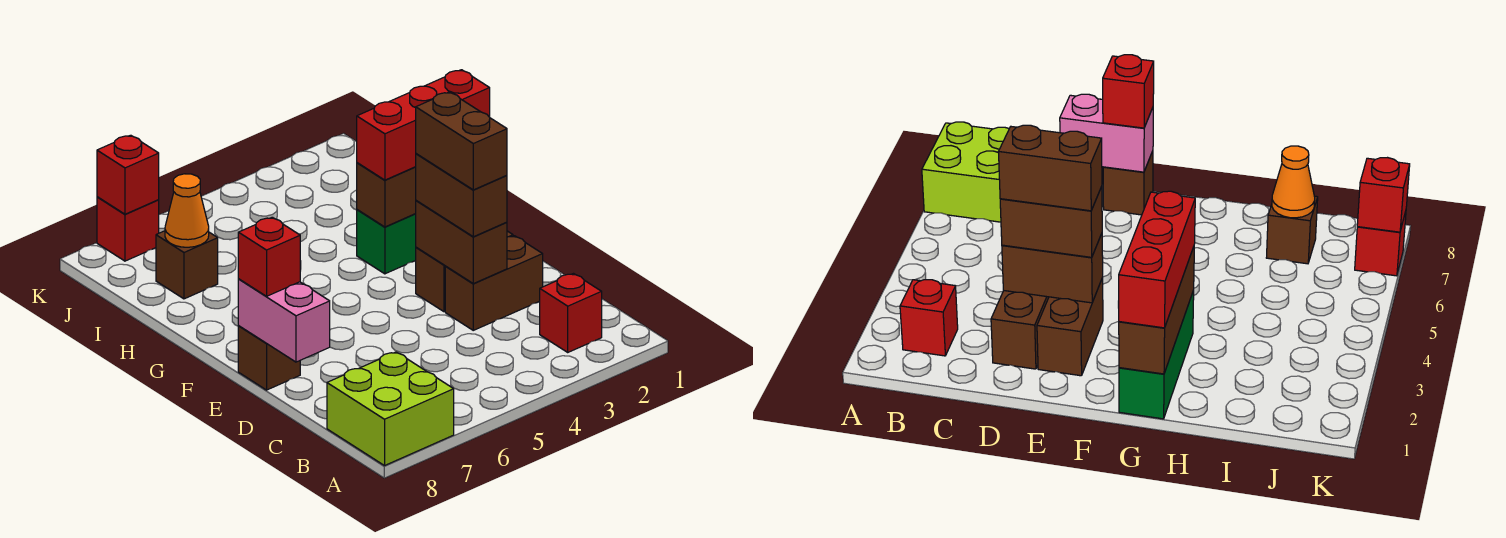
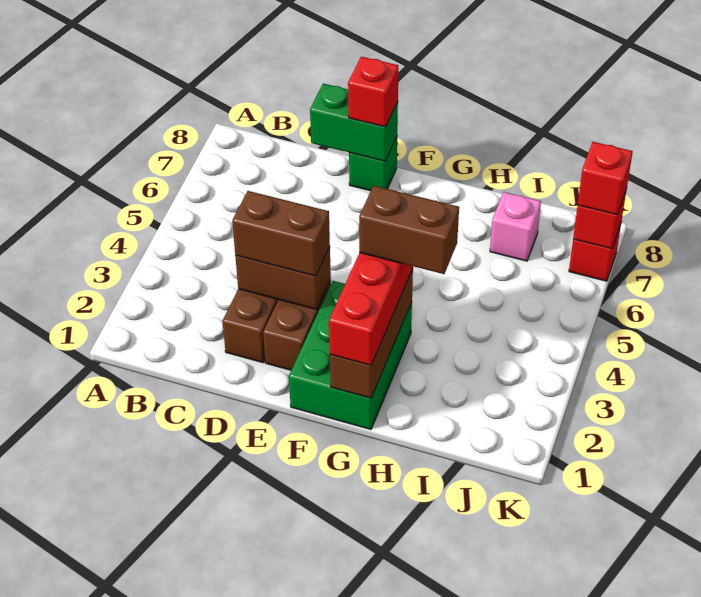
lime 2x2 brick [327,352,454,466] -> none
red 1x1 brick [540,274,602,352] -> red 1x1 brick moved to [578,142,633,215]
brown 1x2 brick [416,92,507,190] -> brown 1x2 brick moved to [359,186,459,274]
pink 1x2 brick [238,279,330,362] -> green 1x2 brick [310,84,398,161]
brown 1x1 brick [238,326,300,390] -> green 1x1 brick [349,137,397,191]
green 1x3 brick [357,210,416,274] -> green 2x3 brick [289,281,412,429]
brown 1x1 brick [156,231,218,299] -> pink 1x1 brick [490,192,541,261]
orange 1x1 cone [165,174,209,247] -> none

